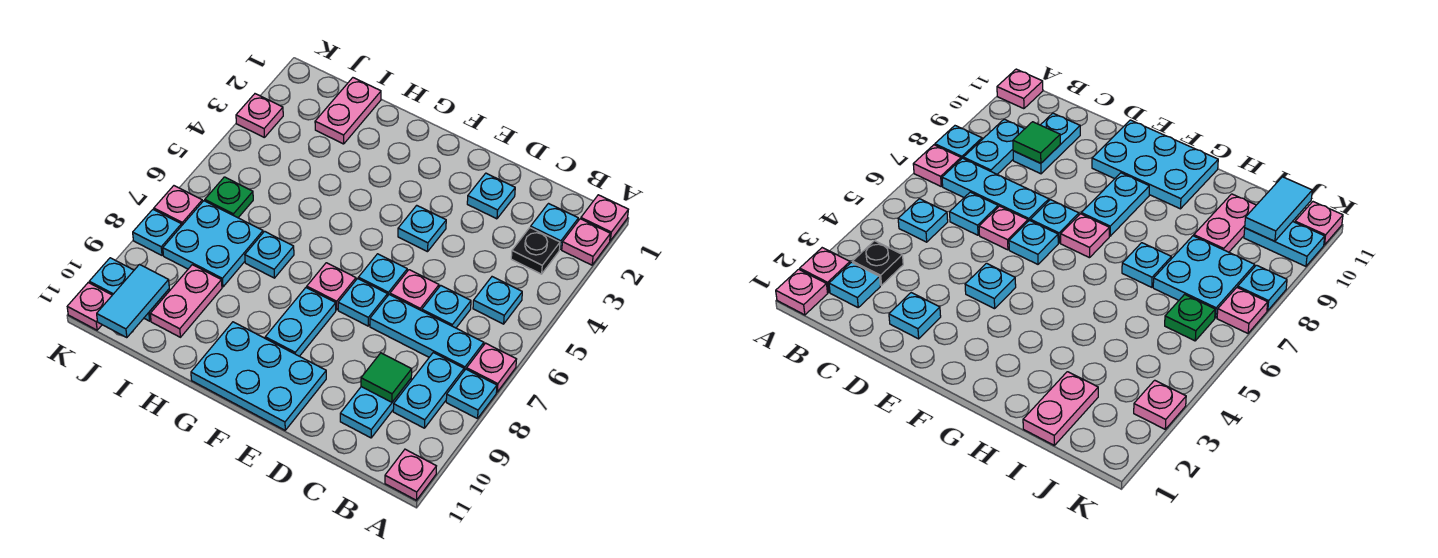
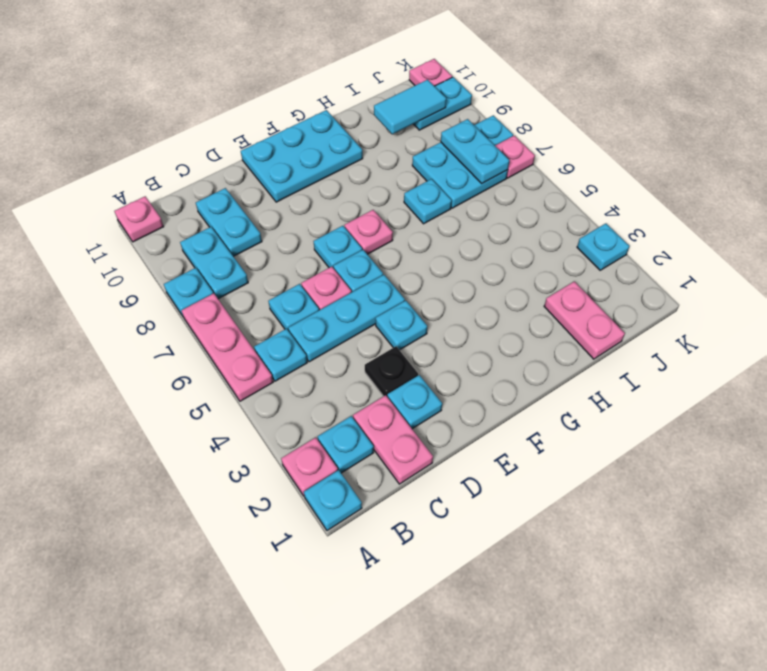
pink 1x1 plate [581,195,628,241] -> cyan 1x1 plate [304,470,362,531]
pink 1x1 plate [467,343,517,392] -> pink 1x3 plate [181,293,273,401]
black 1x1 plate [511,228,560,274] -> black 1x1 plate moved to [365,346,418,396]
cyan 1x3 plate [370,295,484,371] -> cyan 1x3 plate moved to [288,275,405,362]
green 1x1 tile [361,353,412,402] -> none
cyan 1x2 plate [265,288,336,356] -> cyan 1x2 plate moved to [441,119,510,183]
pink 1x2 plate [150,265,222,337] -> pink 1x2 plate moved to [353,395,433,484]
green 1x1 plate [205,177,253,218] -> none
cyan 1x2 tile [97,264,169,338] -> cyan 1x2 tile turned to [374,80,446,134]
pink 1x1 plate [236,94,283,138] -> cyan 1x1 plate [577,224,630,270]

